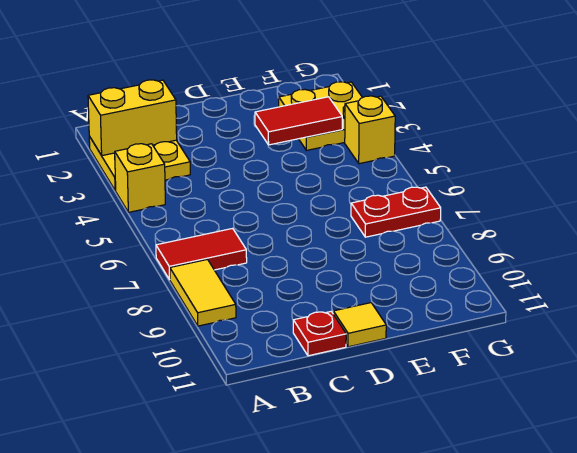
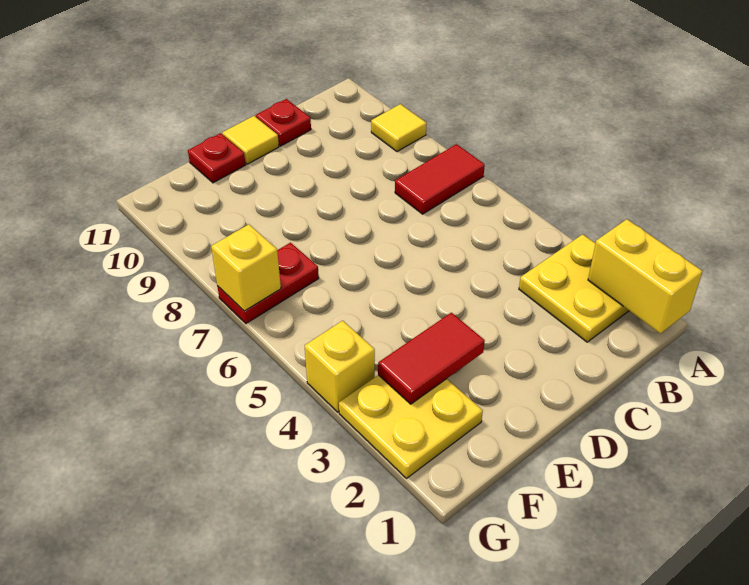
yellow 1x2 brick [88,80,177,156] -> yellow 1x2 brick turned to [588,219,703,333]
yellow 1x1 brick [115,144,165,212] -> yellow 1x1 brick moved to [211,224,281,311]
yellow 1x2 tile [170,259,236,326] -> yellow 1x1 tile [371,104,427,152]
none -> red 1x1 plate [188,133,246,183]

